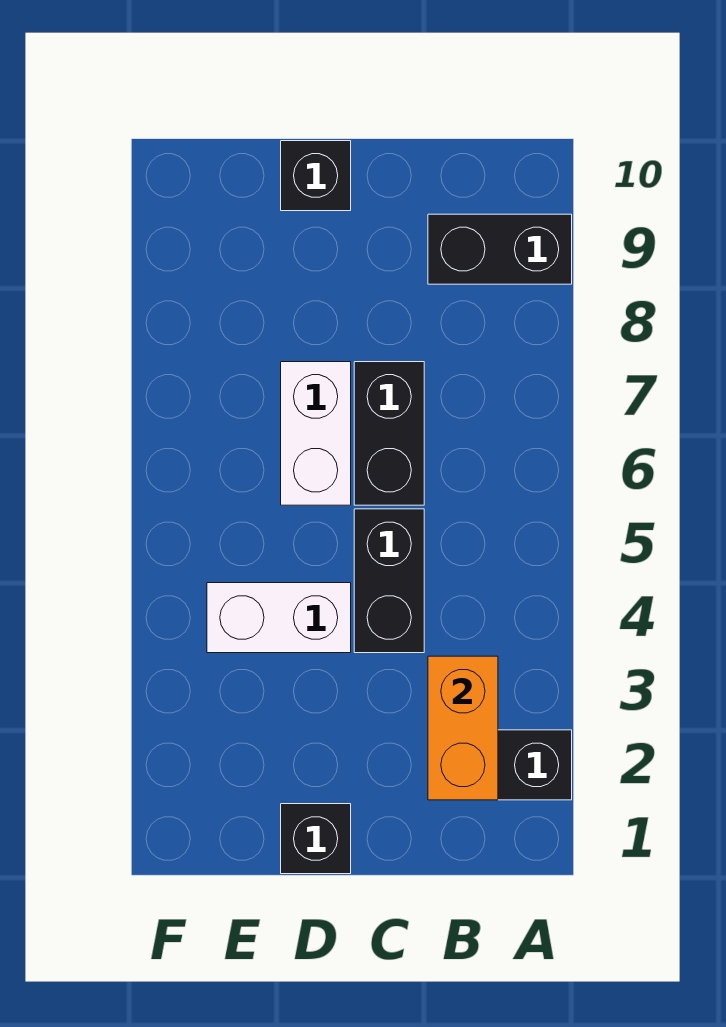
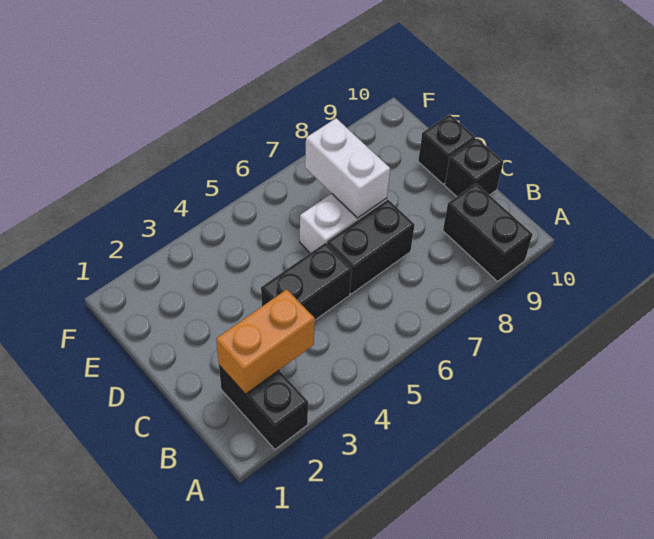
black 1x1 brick [281,804,351,874] -> black 1x1 brick moved to [445,138,503,197]
white 1x2 brick [207,583,351,653] -> white 1x2 brick moved to [305,118,390,218]

